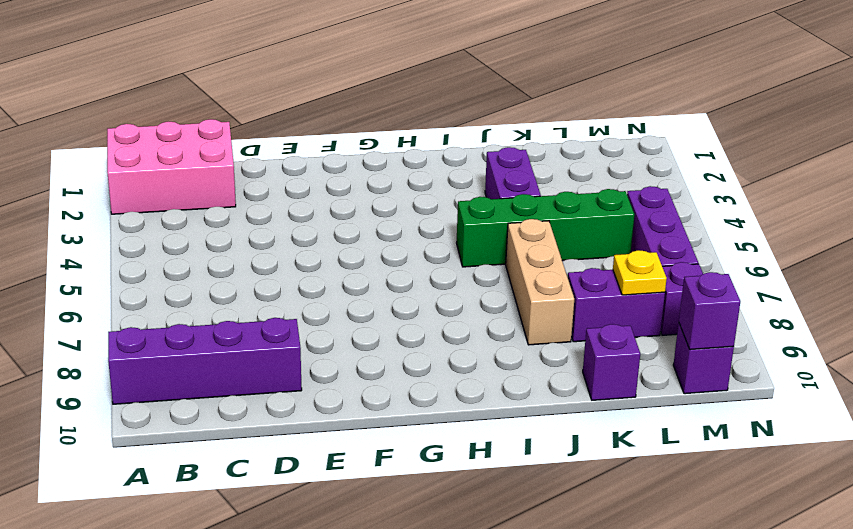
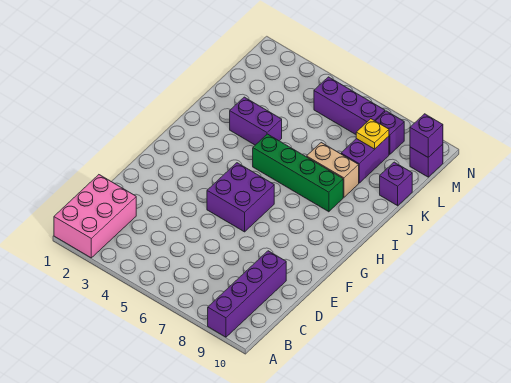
none -> purple 2x2 brick [207,163,274,232]
green 1x4 brick [457,189,634,267] -> green 1x4 brick turned to [253,134,343,212]
tan 1x3 brick [506,219,574,345] -> tan 1x2 brick [307,143,359,197]

